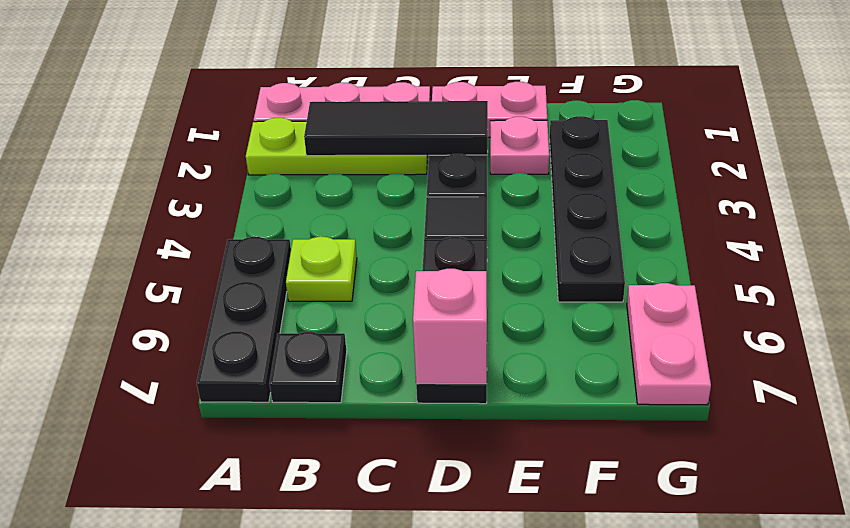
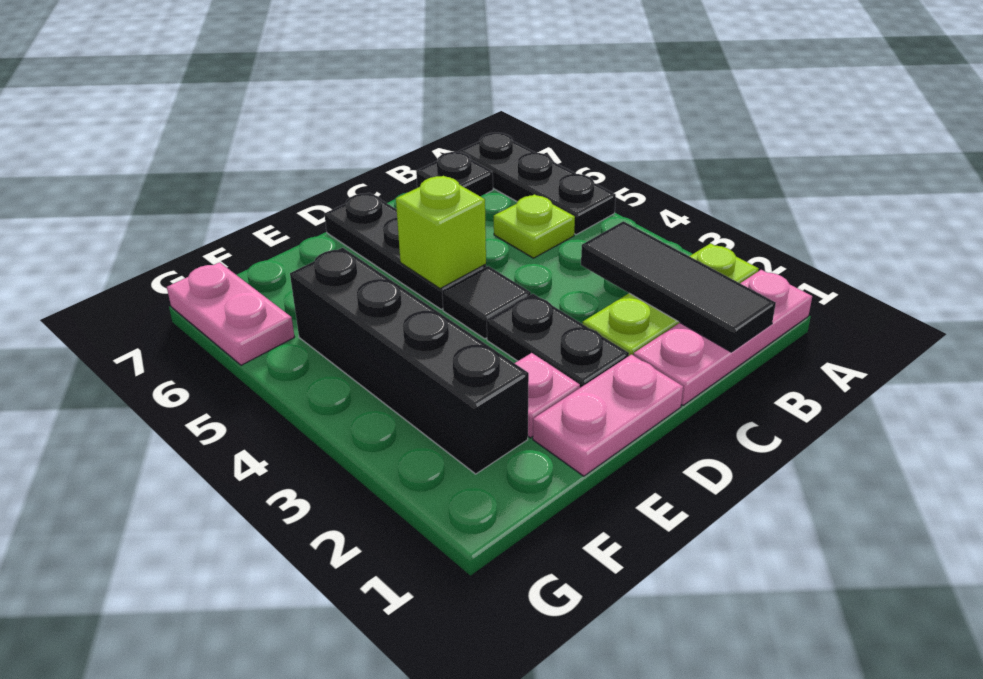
black 1x3 tile [304,101,488,156] -> black 1x3 tile turned to [581,221,776,352]
none -> lime 1x1 brick [396,176,486,289]
pink 1x1 brick [413,269,487,384] -> none
black 1x4 plate [550,116,625,302] -> black 1x4 brick [290,247,529,474]

